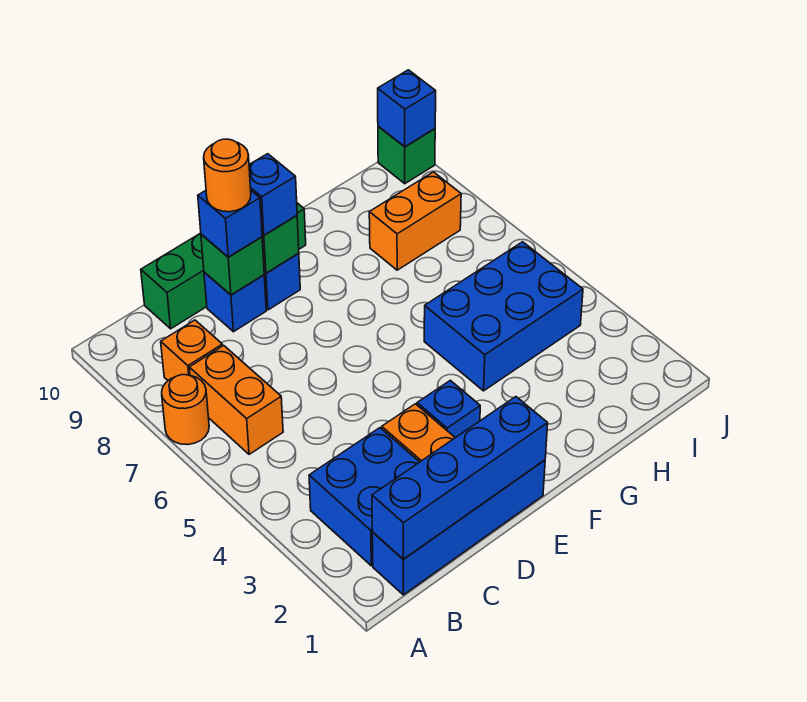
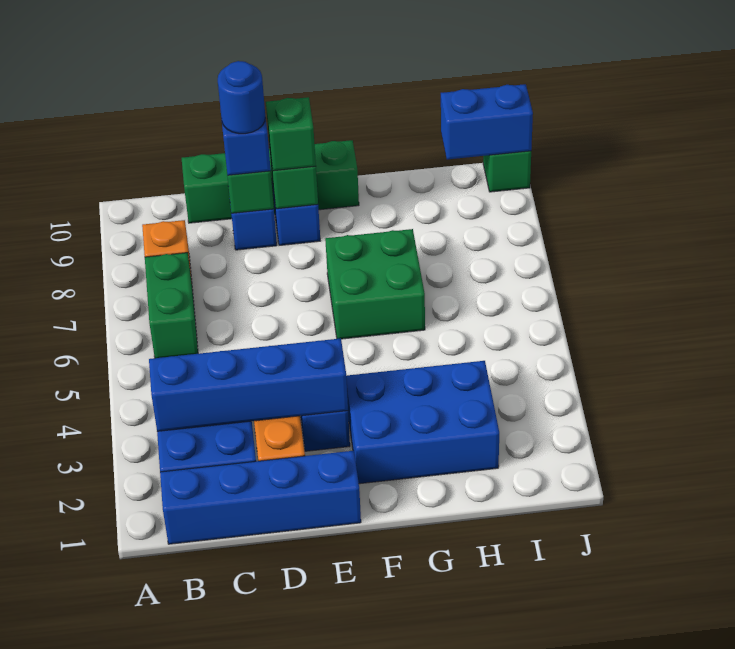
orange 1x1 round brick [162,375,209,445] -> none
blue 1x4 brick [372,397,548,559] -> blue 1x4 brick moved to [149,338,348,431]
orange 1x2 brick [189,345,283,454] -> green 1x2 brick [145,253,198,358]
orange 1x1 round brick [204,139,251,212] -> blue 1x1 round brick [218,61,265,134]
blue 1x1 brick [249,154,297,235] -> green 1x1 brick [266,97,316,171]
none -> green 2x2 brick [325,229,425,339]
blue 2x3 brick [424,242,583,391] -> blue 2x3 brick moved to [346,361,499,484]
orange 1x2 brick [369,172,461,270] -> none
blue 1x1 brick [378,70,436,147] -> blue 1x2 brick [441,84,533,159]

